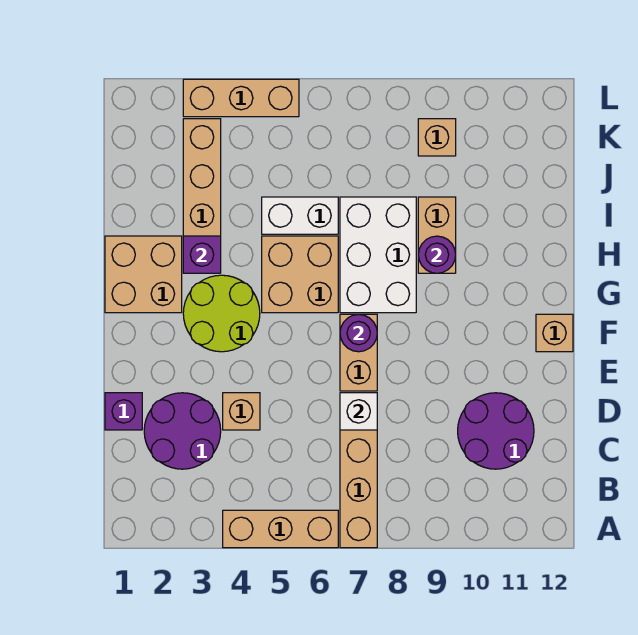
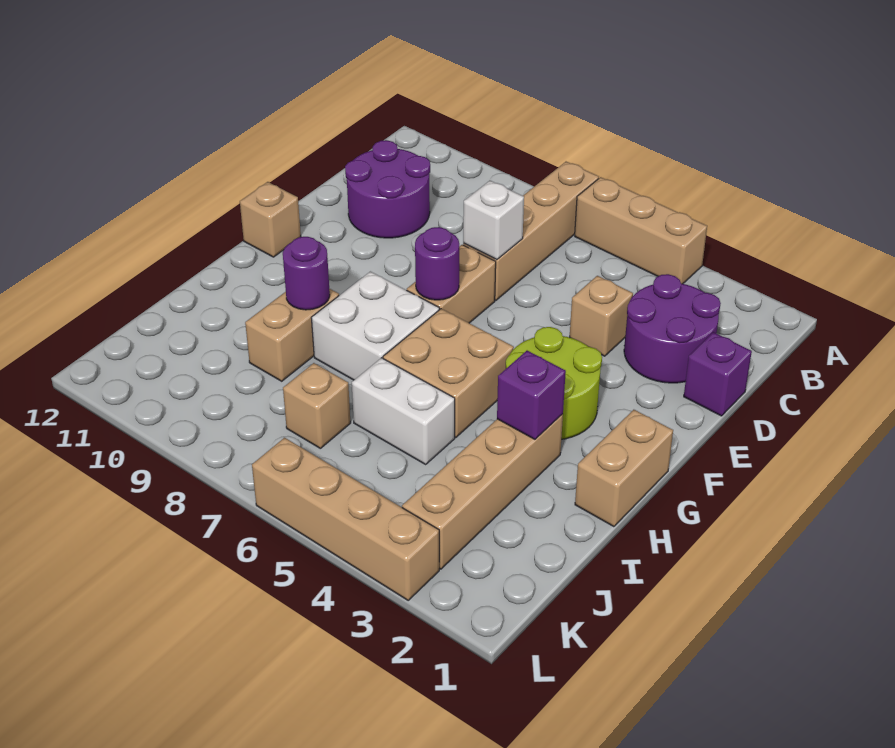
tan 2x2 brick [105,236,182,313] -> tan 1x2 brick [575,410,673,527]
white 2x3 brick [340,197,416,313] -> white 2x2 brick [311,272,439,380]
tan 1x1 brick [418,119,456,156] -> tan 1x1 brick moved to [283,363,350,449]
tan 1x3 brick [183,79,299,117] -> tan 1x4 brick [252,438,439,600]

